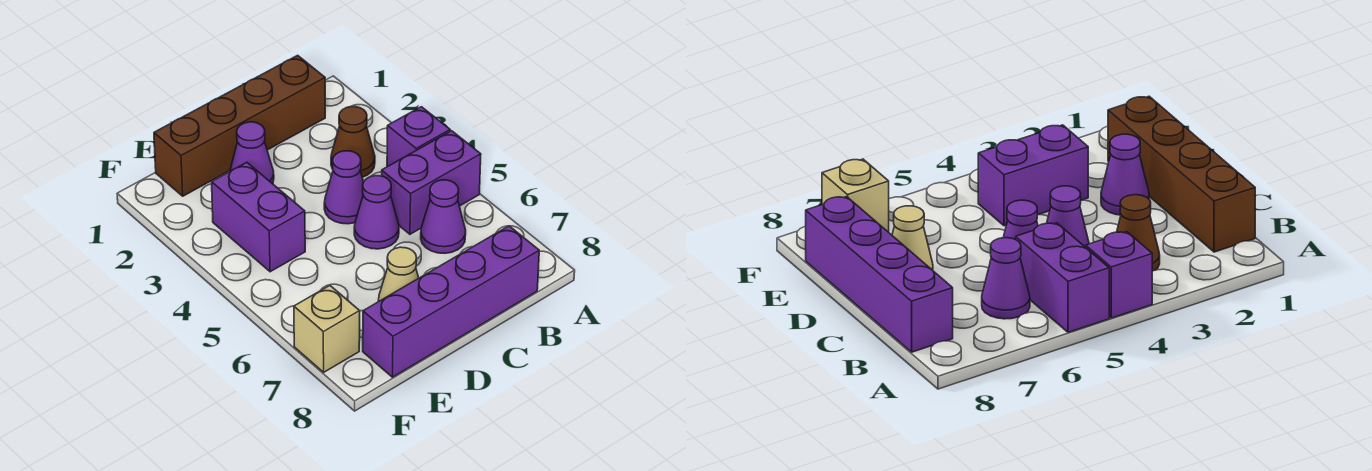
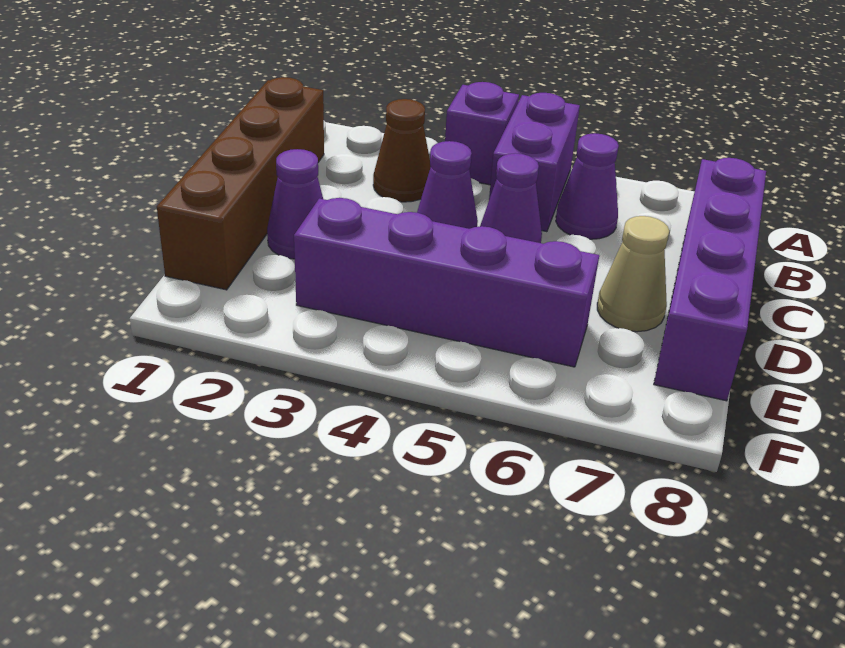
purple 1x2 brick [212,162,305,272] -> purple 1x4 brick [294,198,599,367]
tan 1x1 brick [294,286,360,372] -> none

